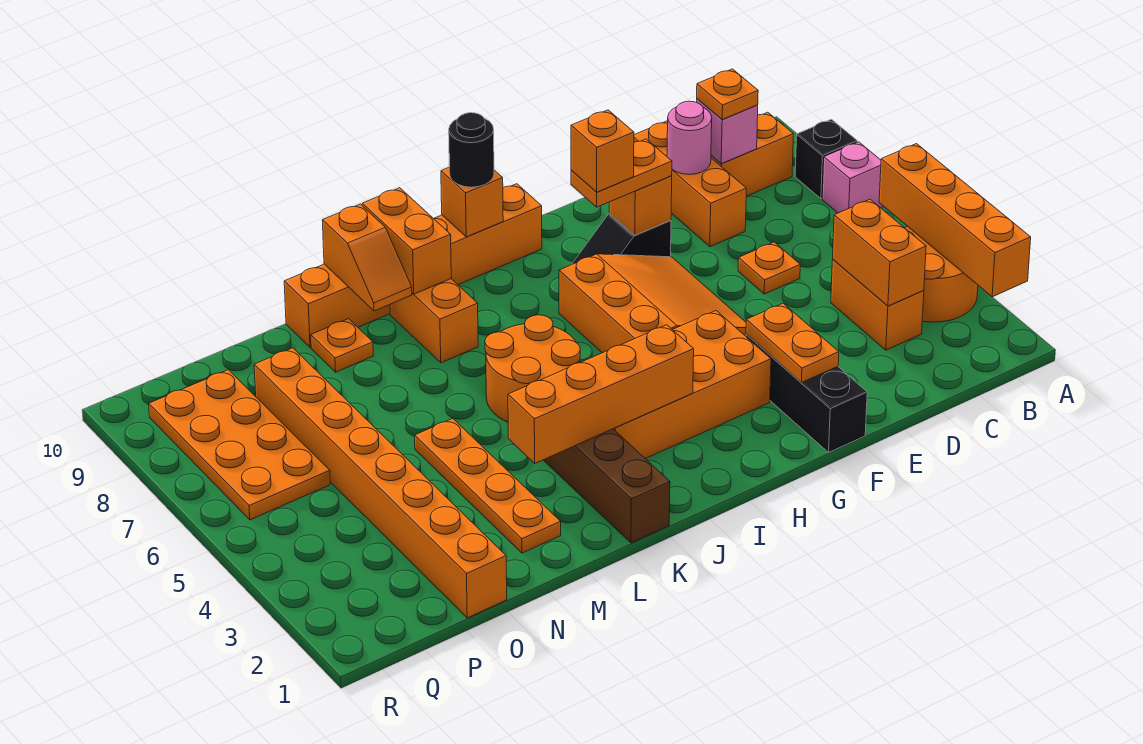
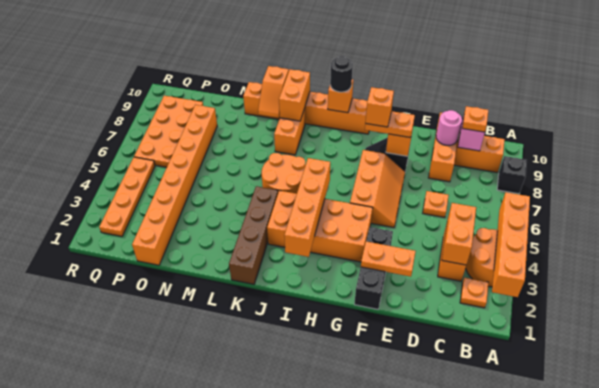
pink 1x1 brick [822,142,883,213] -> none
orange 1x2 plate [746,303,839,383] -> orange 1x2 plate turned to [361,241,416,277]
orange 3x3 slope [559,254,746,353] -> orange 2x3 slope [350,150,405,228]
orange 1x4 brick [508,325,694,463] -> orange 1x4 brick turned to [284,158,330,257]
orange 1x4 plate [415,419,561,553] -> orange 1x4 plate moved to [99,157,155,236]
orange 1x1 plate [311,319,373,372] -> orange 1x1 plate moved to [460,278,489,308]

